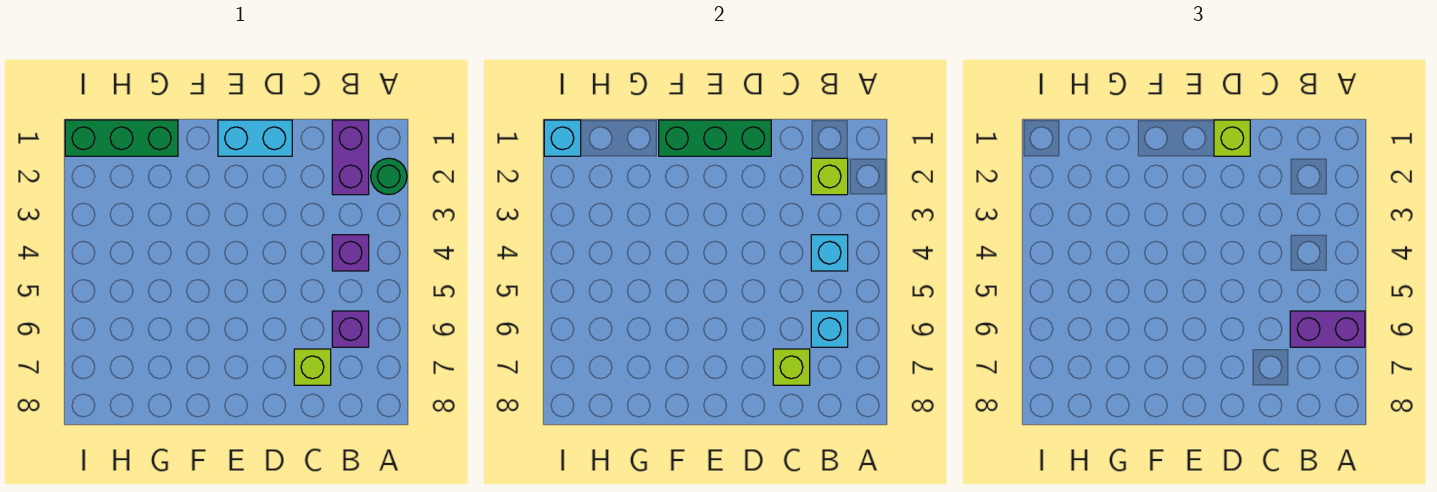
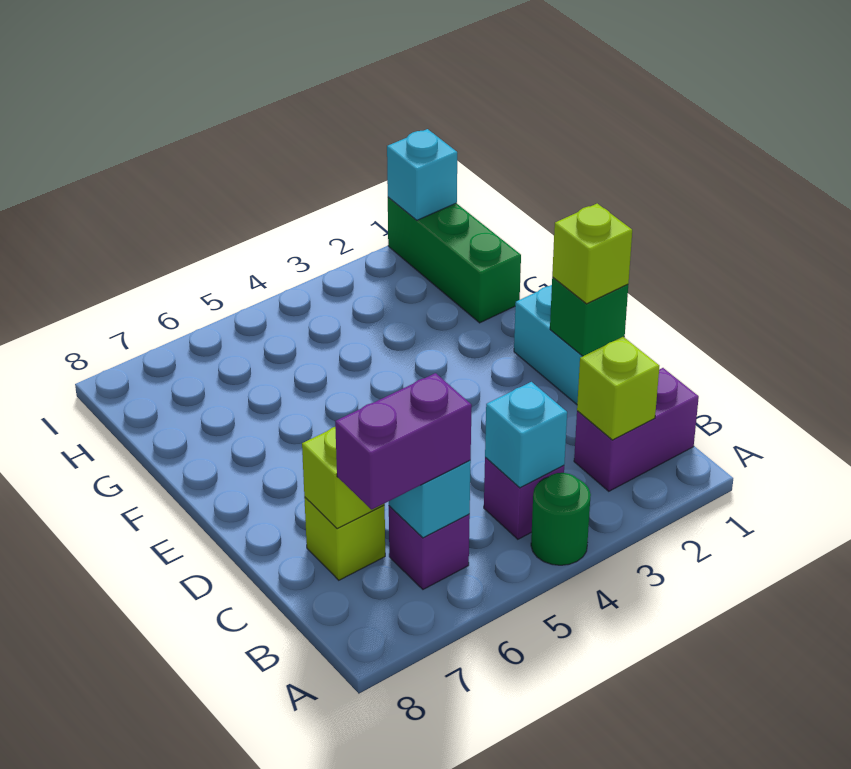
green 1x1 round brick [371,158,407,195] -> green 1x1 round brick moved to [531,473,591,565]
purple 1x2 brick [1290,311,1365,347] -> purple 1x2 brick turned to [335,373,472,510]
green 1x3 brick [659,120,771,156] -> green 1x1 brick [550,278,628,356]

